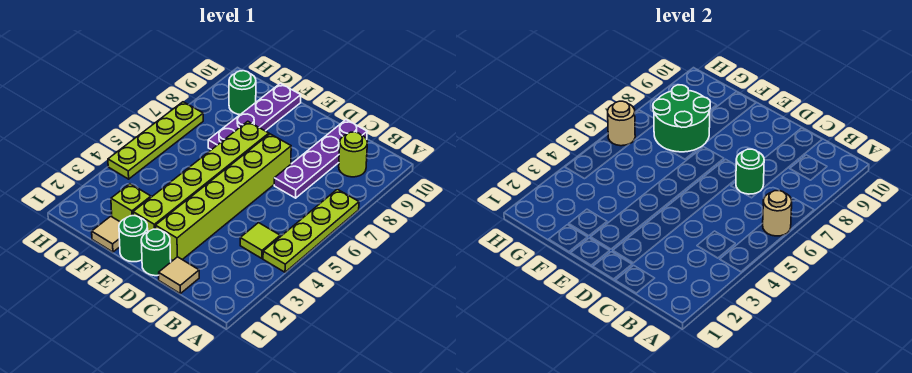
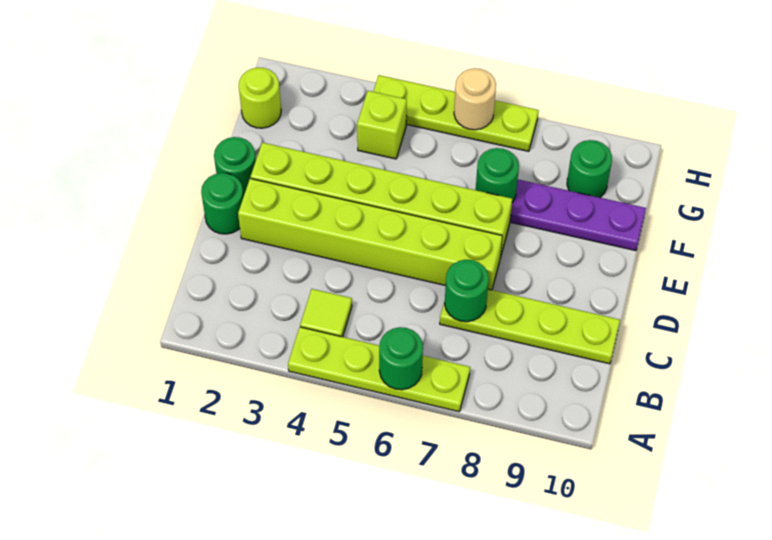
tan 1x1 round brick [763,191,792,236] -> green 1x1 round brick [379,327,423,390]
lime 1x1 round brick [339,132,367,177] -> lime 1x1 round brick moved to [239,67,281,128]
tan 1x1 tile [159,257,199,293] -> none
purple 1x4 plate [274,120,367,198] -> lime 1x4 plate [440,289,620,364]
tan 1x1 tile [92,216,120,252] -> none
lime 1x1 brick [111,184,151,222] -> lime 1x1 brick moved to [357,91,407,159]
green 2x2 round brick [653,85,710,152] -> green 1x1 round brick [476,148,519,202]

